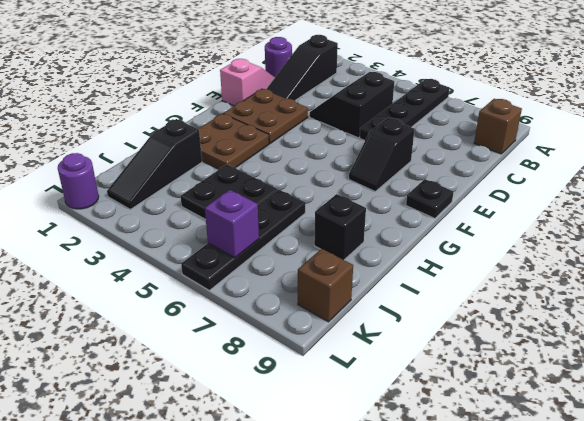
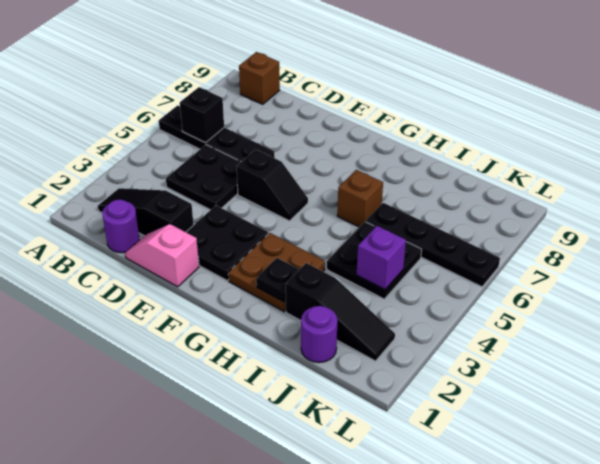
black 1x3 slope [266,35,338,101] -> black 1x3 slope turned to [98,188,194,236]
black 2x2 slope [310,72,394,138] -> black 2x2 plate [166,145,241,210]
brown 2x2 plate [223,89,308,144] -> black 2x2 plate [186,205,268,281]
black 1x2 slope [349,118,415,191] -> black 1x2 slope moved to [236,149,308,221]
black 1x1 plate [406,179,454,219] -> black 1x1 plate moved to [256,258,299,302]
black 1x1 brick [314,194,366,260] -> black 1x1 brick moved to [180,87,224,143]
purple 1x1 brick [205,190,259,258] -> purple 1x1 brick moved to [357,226,406,290]
brown 1x1 brick [298,249,353,322] -> brown 1x1 brick moved to [337,170,383,227]
purple 1x1 round brick [58,153,99,209] -> purple 1x1 round brick moved to [301,306,338,363]

